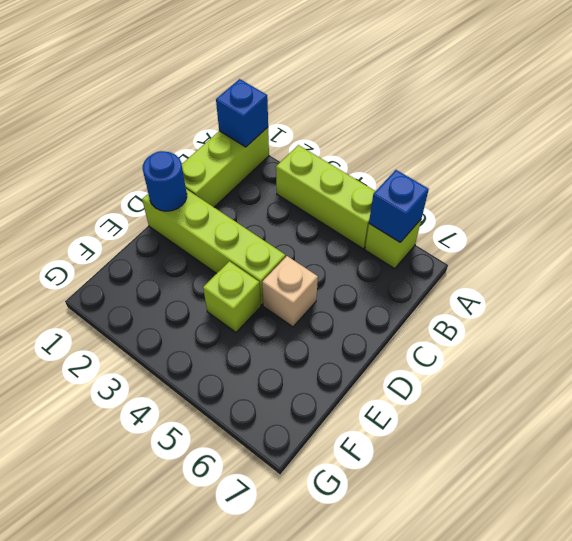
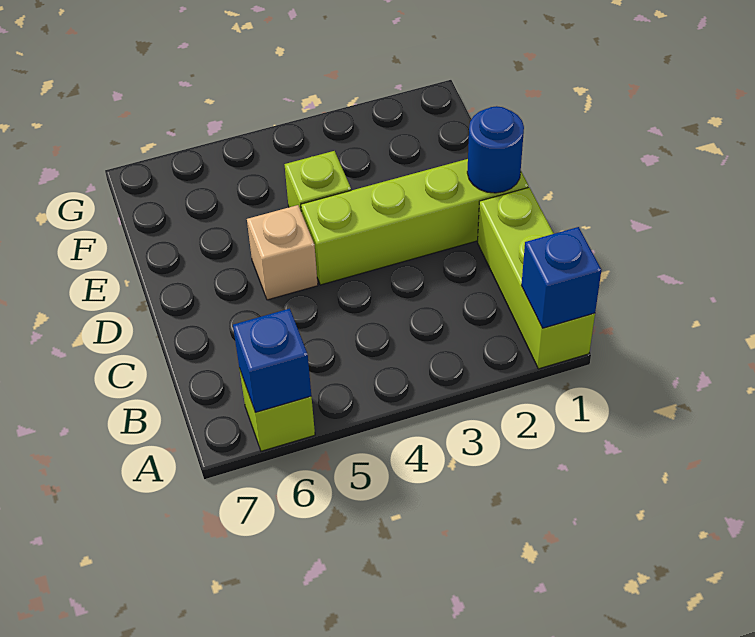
lime 1x3 brick [276,145,375,249] -> none

